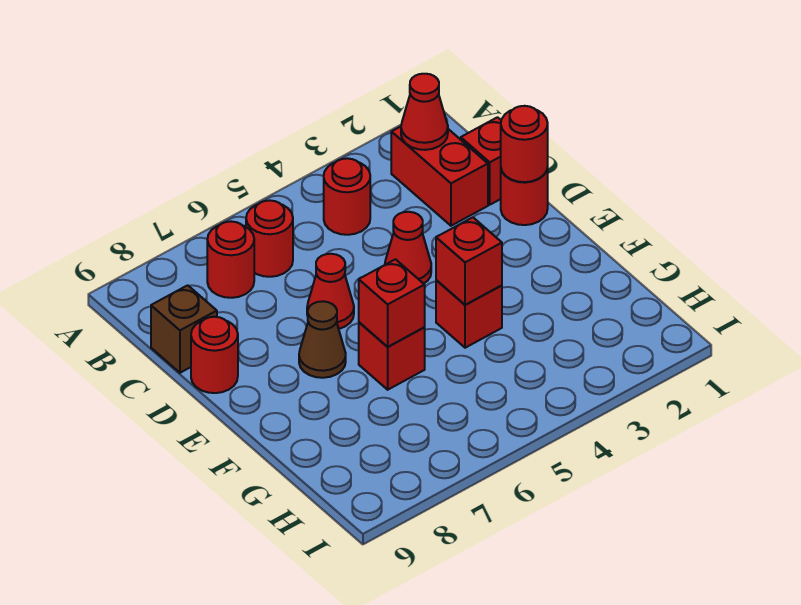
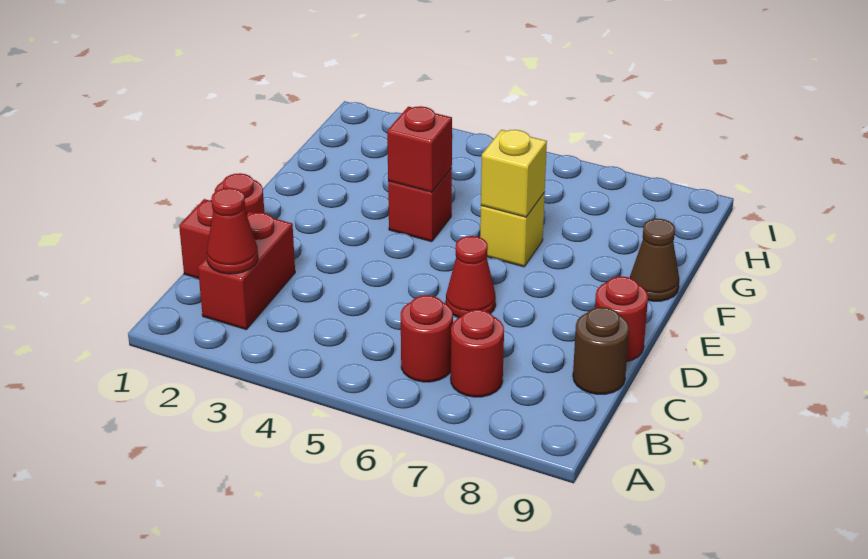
red 1x1 round brick [324,158,370,235] -> none
brown 1x1 brick [151,285,217,373] -> brown 1x1 round brick [573,307,629,394]
red 1x1 round brick [501,106,548,182] -> none
red 1x1 cone [385,212,431,284] -> none
brown 1x1 cone [299,301,346,378] -> brown 1x1 cone moved to [630,219,679,301]
red 1x1 brick [359,322,425,390] -> yellow 1x1 brick [480,192,545,267]
red 1x1 brick [359,259,425,347] -> yellow 1x1 brick [481,130,547,217]

